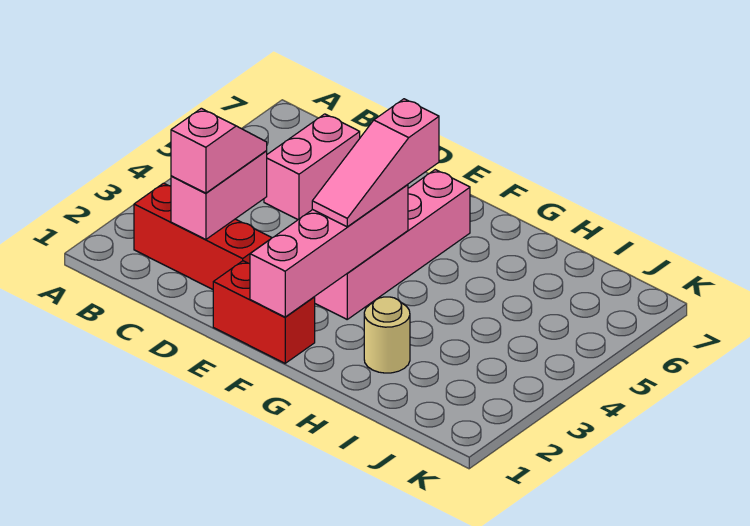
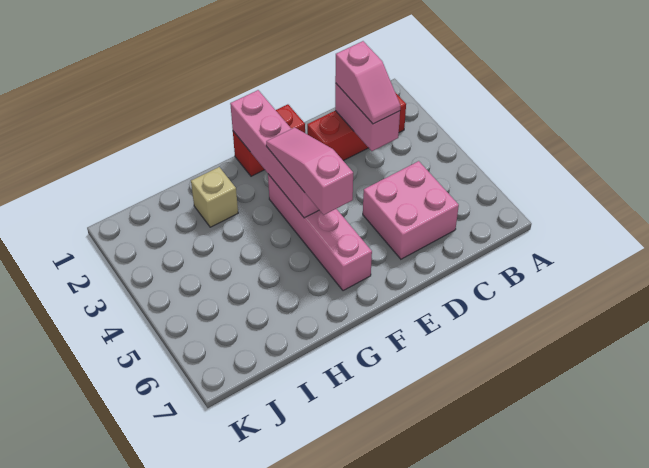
pink 1x2 brick [264,114,360,220] -> pink 2x2 brick [363,161,459,259]
tan 1x1 round brick [364,297,410,373] -> tan 1x1 brick [191,167,238,227]

